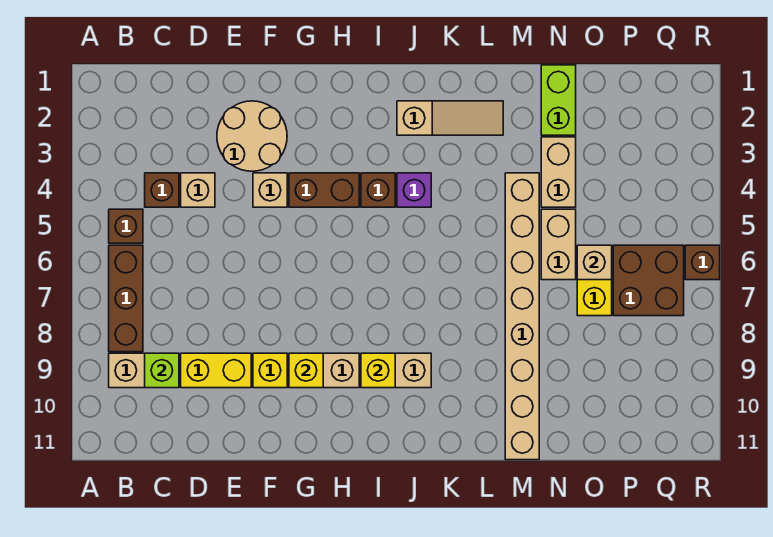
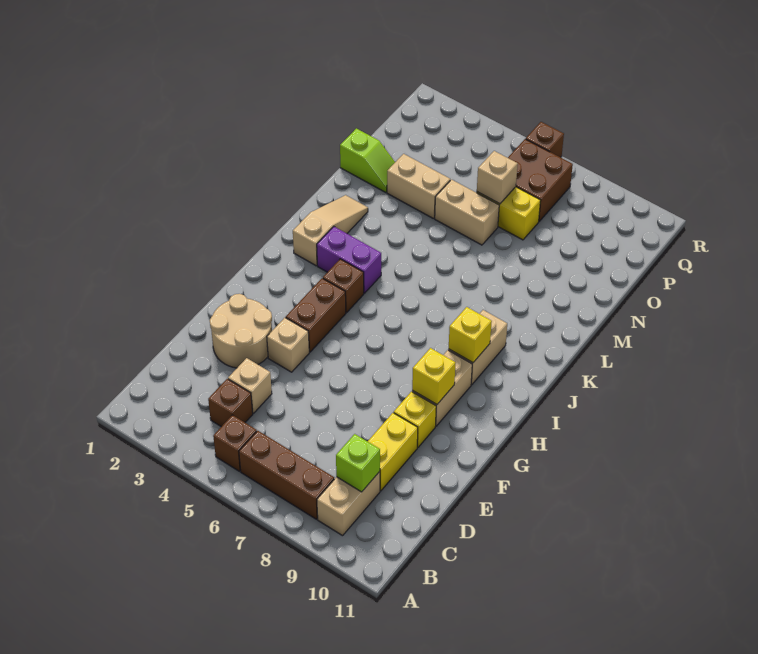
purple 1x1 brick [397,173,431,207] -> purple 1x2 brick [317,227,381,293]
tan 1x8 brick [505,173,539,460] -> none
lime 1x2 brick [541,65,576,135] -> lime 1x2 slope [340,128,395,193]

